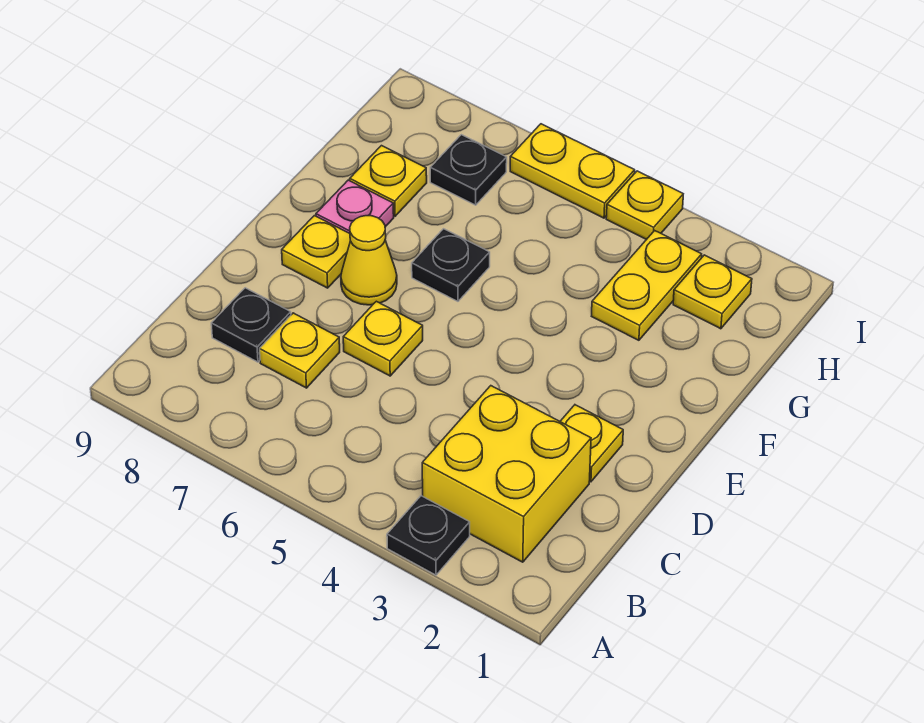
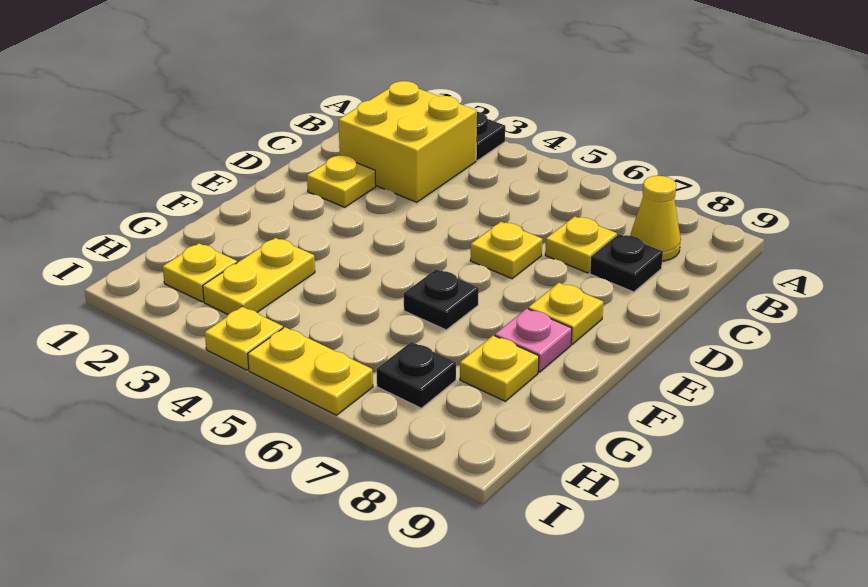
yellow 1x1 cone [341,216,397,305] -> yellow 1x1 cone moved to [630,176,681,261]

